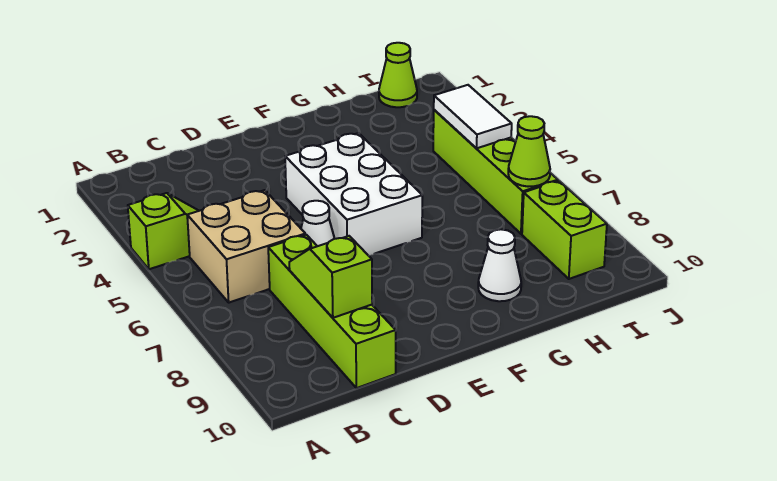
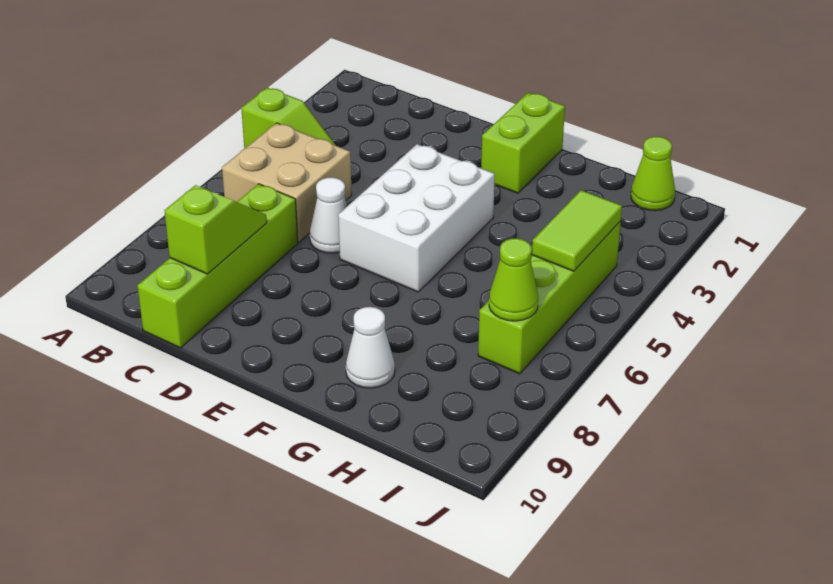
white 1x2 tile [434,85,512,148] -> lime 1x2 tile [532,190,622,271]
lime 1x2 brick [522,181,607,279] -> lime 1x2 brick moved to [481,93,565,193]

